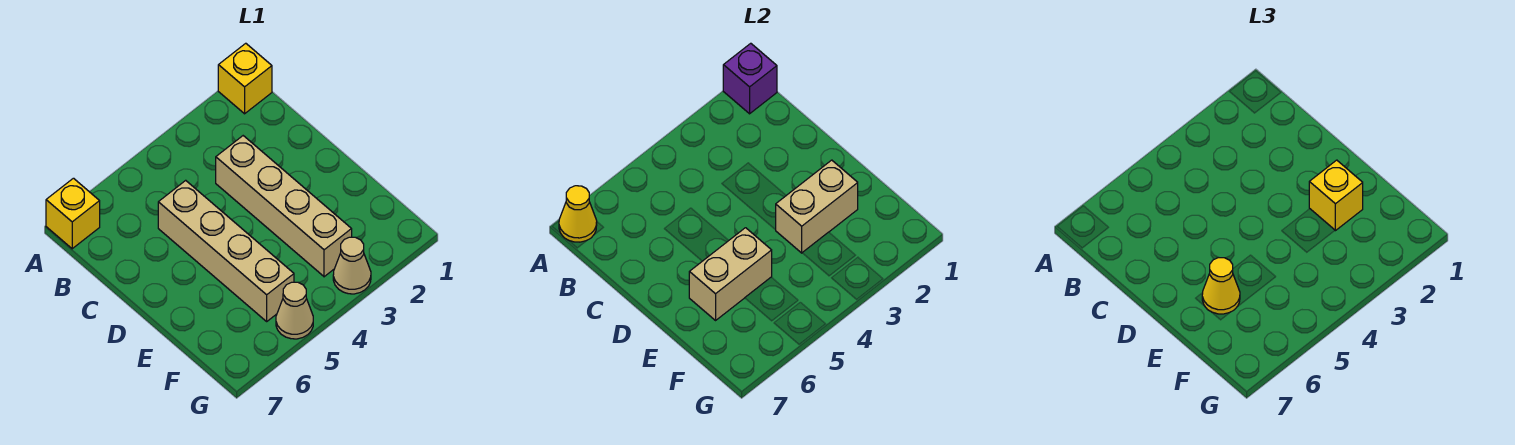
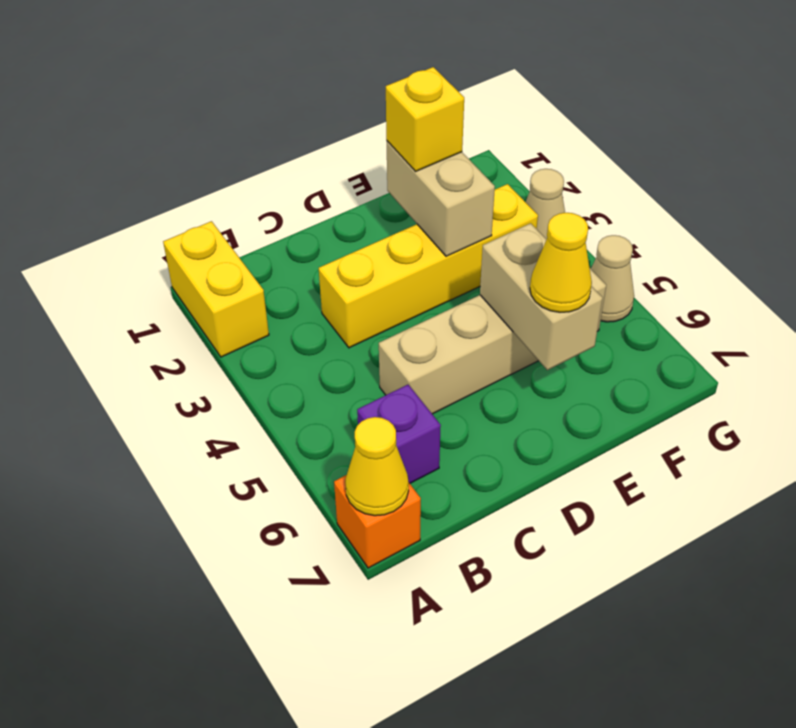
yellow 1x1 brick [218,43,272,114] -> yellow 1x2 brick [163,221,269,357]
purple 1x1 brick [723,43,777,114] -> purple 1x1 brick moved to [357,385,441,483]
yellow 1x1 brick [46,178,100,249] -> orange 1x1 brick [334,475,421,568]
tan 1x4 brick [216,136,352,277] -> yellow 1x4 brick [319,184,538,348]

